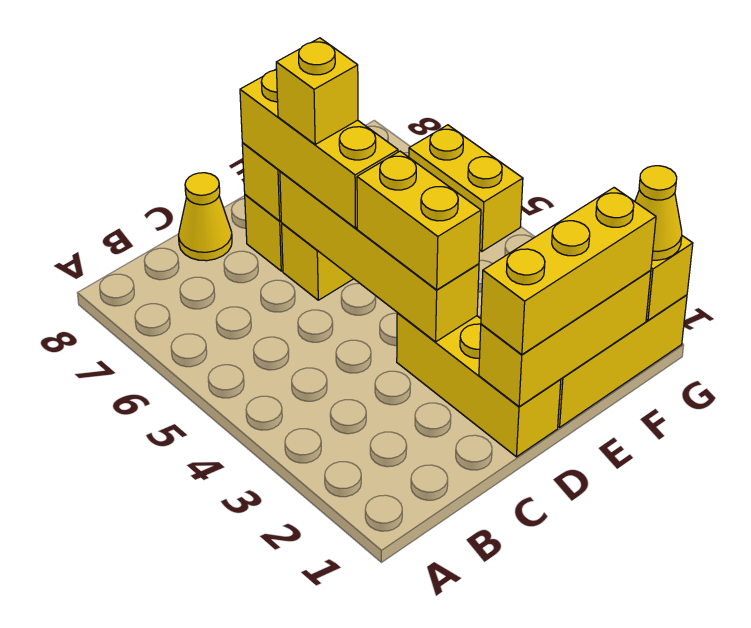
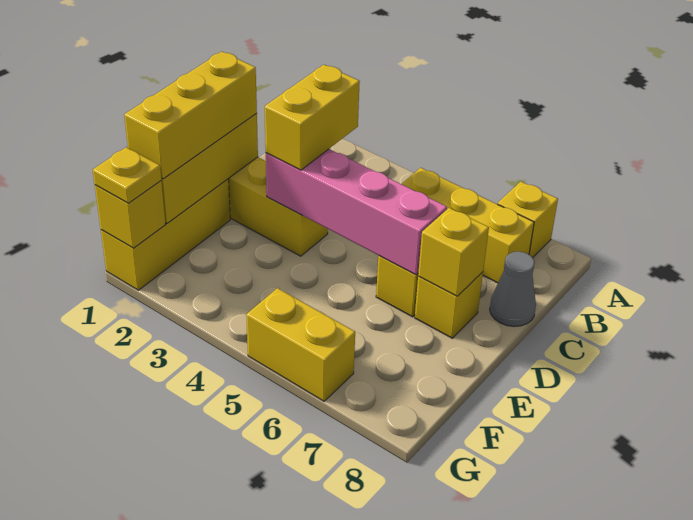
yellow 1x1 cone [178,173,232,261] -> grey 1x1 cone [490,252,536,326]
yellow 1x4 brick [280,171,479,342] -> pink 1x4 brick [266,149,447,275]
yellow 1x2 brick [357,151,481,290] -> yellow 1x2 brick turned to [265,65,360,170]
yellow 1x3 brick [240,69,398,228] -> yellow 1x3 brick moved to [402,168,534,283]
yellow 1x1 brick [276,38,358,144] -> yellow 1x1 brick moved to [498,182,558,258]
yellow 1x1 cone [635,166,682,260] -> yellow 1x1 plate [93,147,161,204]

